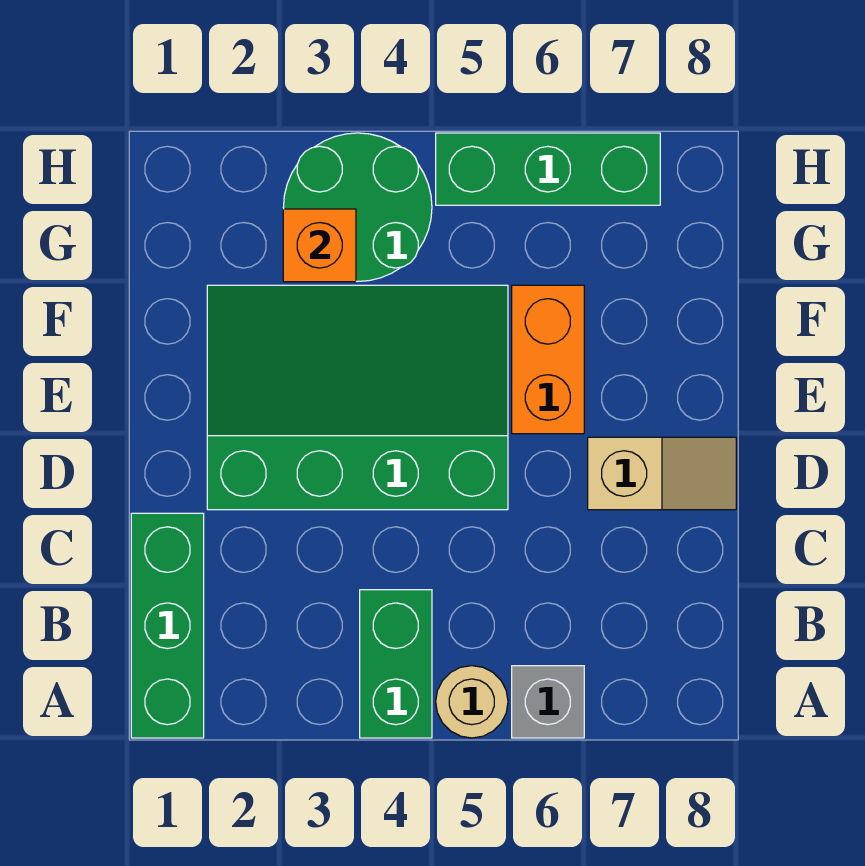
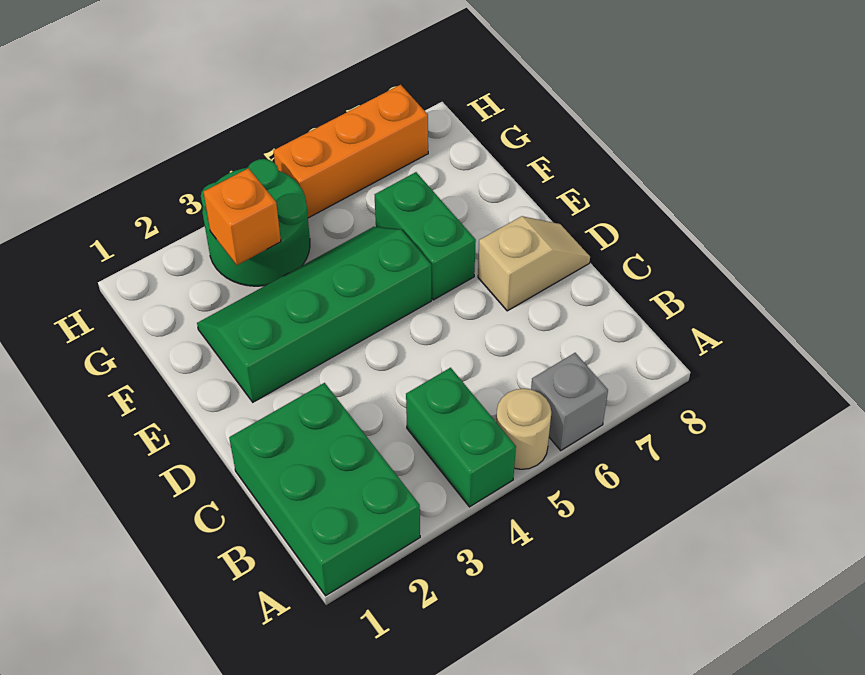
green 1x3 brick [131,513,204,738] -> green 2x3 brick [229,383,420,596]
green 3x4 slope [207,285,508,510] -> green 2x4 slope [197,227,431,402]
orange 1x2 brick [512,285,584,434] -> green 1x2 brick [375,172,476,300]
green 1x3 brick [436,133,660,205] -> orange 1x3 brick [274,85,428,218]

